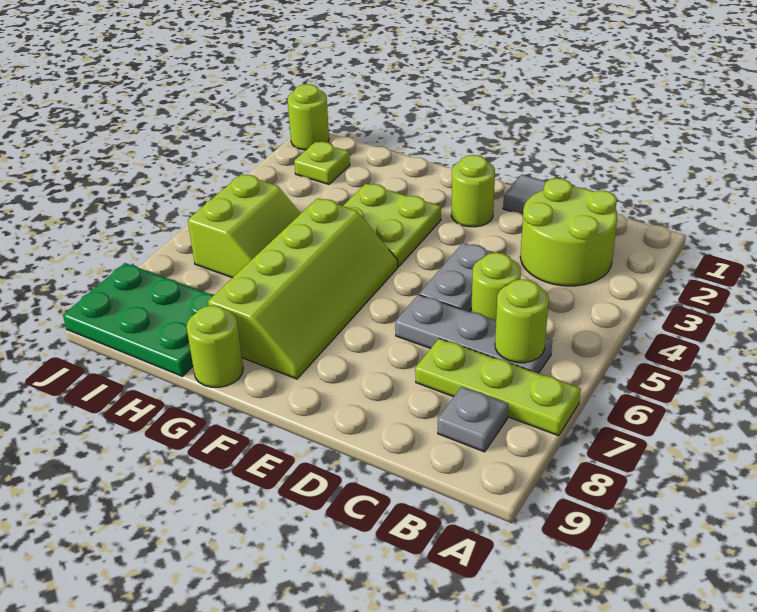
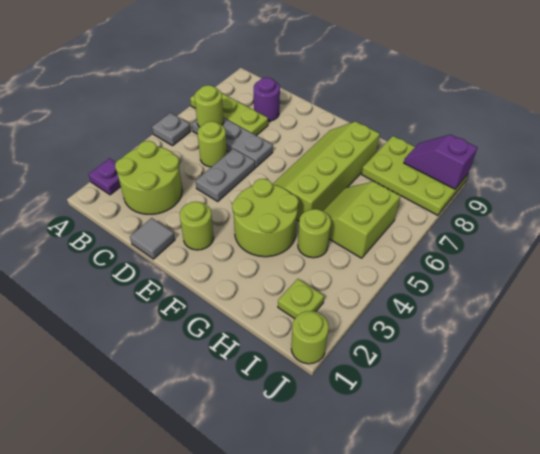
none -> purple 1x1 plate [88,158,121,195]
grey 1x1 plate [438,387,508,452] -> grey 1x1 plate moved to [152,113,191,146]
none -> purple 1x1 round brick [254,78,280,121]
lime 2x2 plate [343,184,441,267] -> lime 2x2 round brick [232,179,298,257]
lime 1x1 round brick [186,305,243,387] -> lime 1x1 round brick moved to [298,209,331,258]
green 2x3 plate [63,263,214,376] -> lime 2x3 plate [362,136,468,215]
none -> purple 1x2 slope [404,135,478,189]

